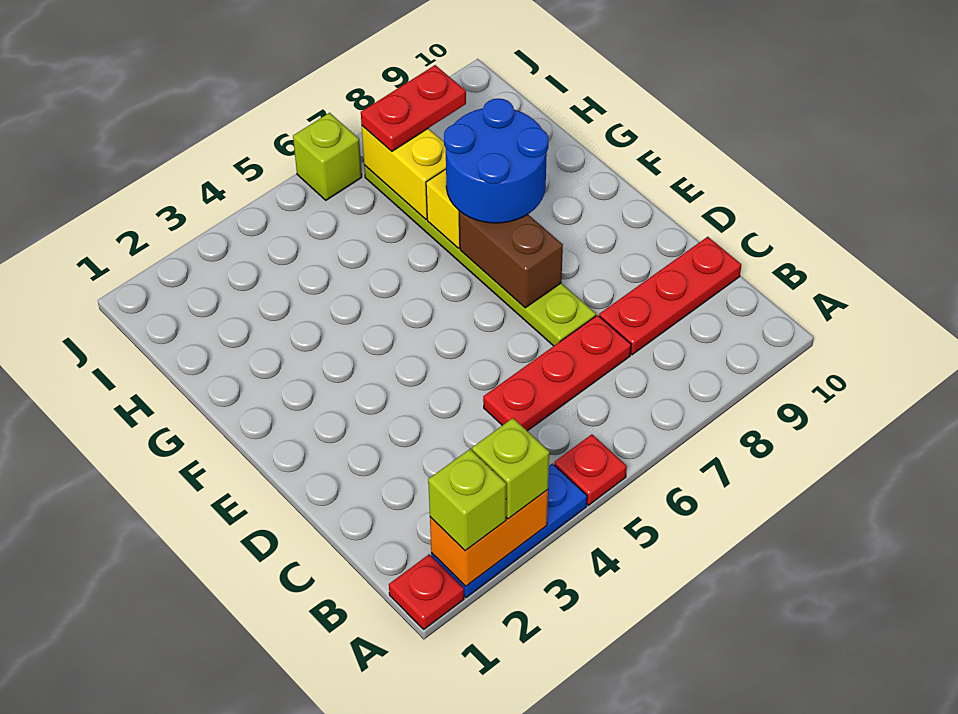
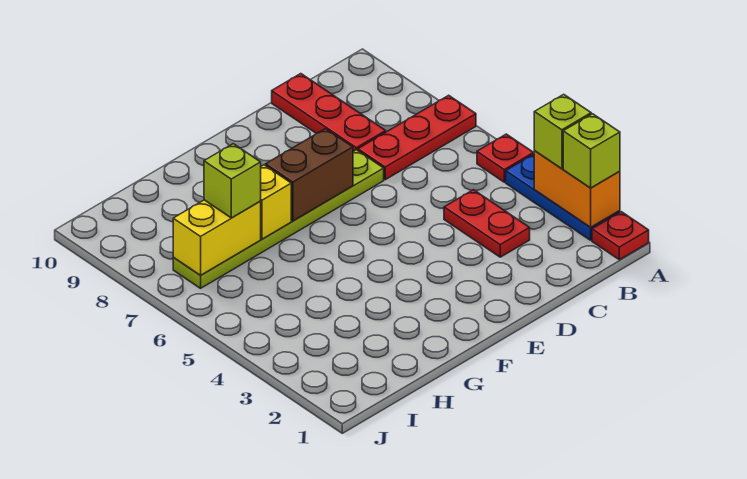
red 1x3 plate [483,315,631,431] -> red 1x3 plate turned to [358,95,476,180]
blue 2x2 round brick [444,98,548,223] -> none
red 1x2 plate [361,65,466,151] -> red 1x2 plate moved to [444,190,530,257]
lime 1x1 brick [293,113,362,200] -> lime 1x1 brick moved to [204,144,261,218]

